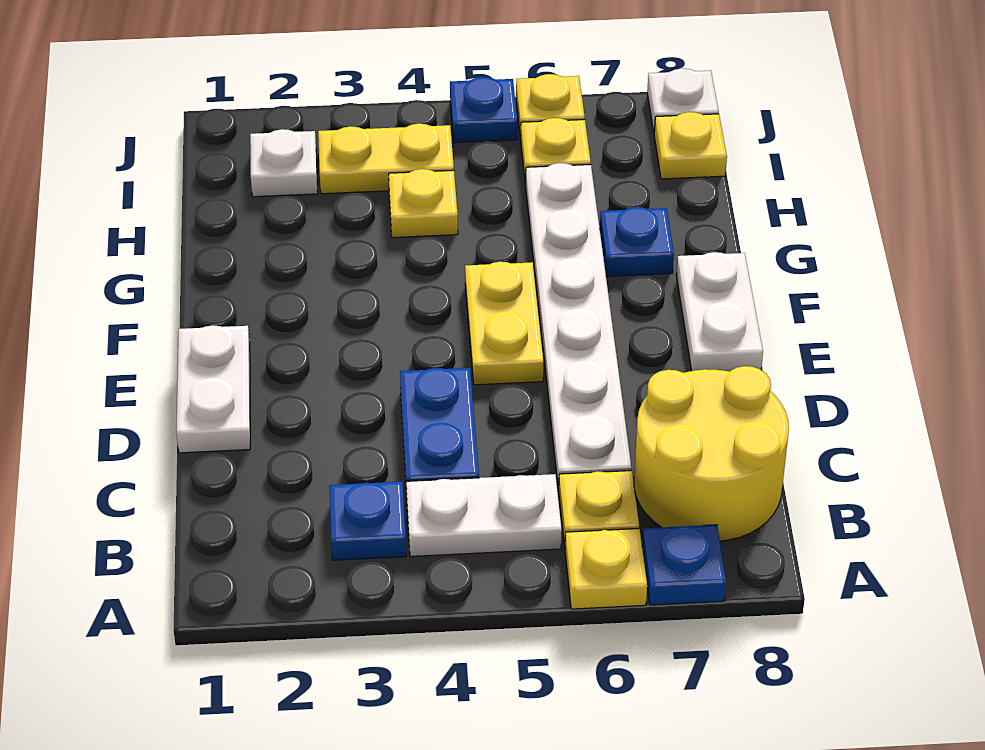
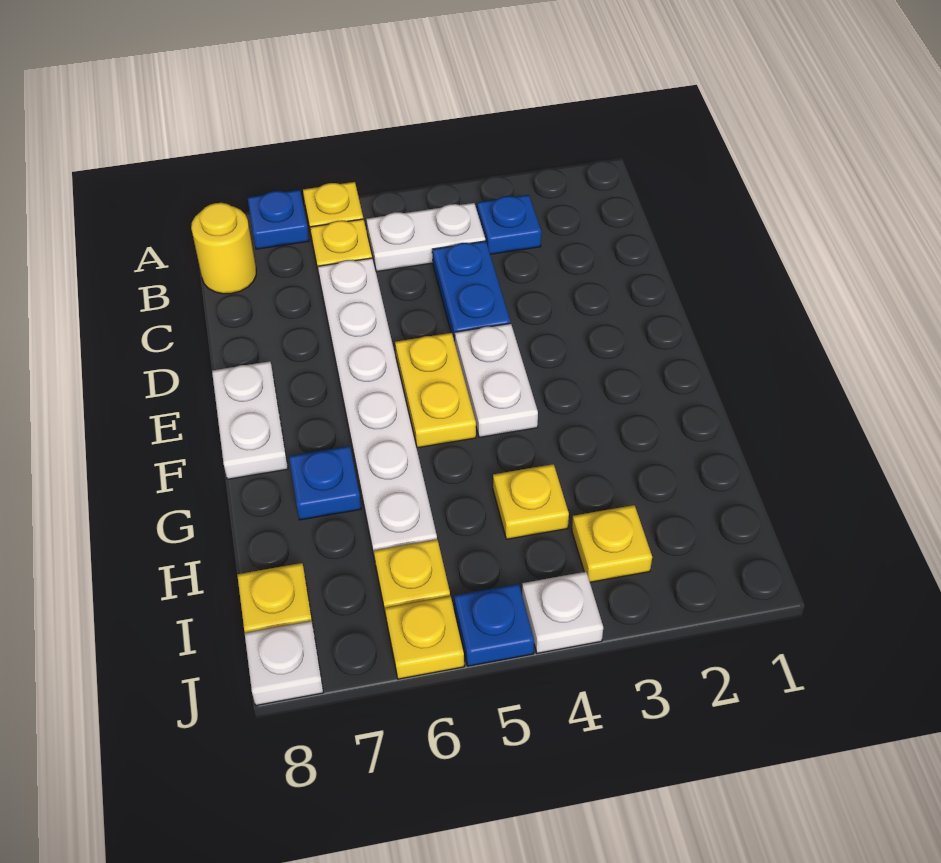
yellow 2x2 round brick [634,366,789,541] -> yellow 1x1 round brick [191,203,256,294]
white 1x2 plate [176,325,250,453] -> white 1x2 plate moved to [455,323,538,437]
white 1x1 plate [250,129,318,197] -> white 1x1 plate moved to [522,572,603,653]
yellow 1x2 plate [318,124,454,194] -> yellow 1x1 plate [572,505,652,582]

